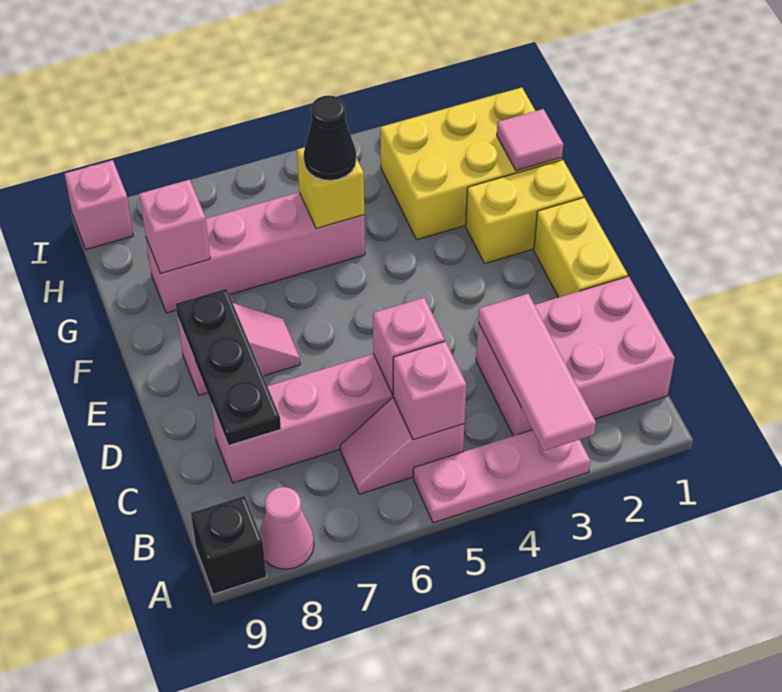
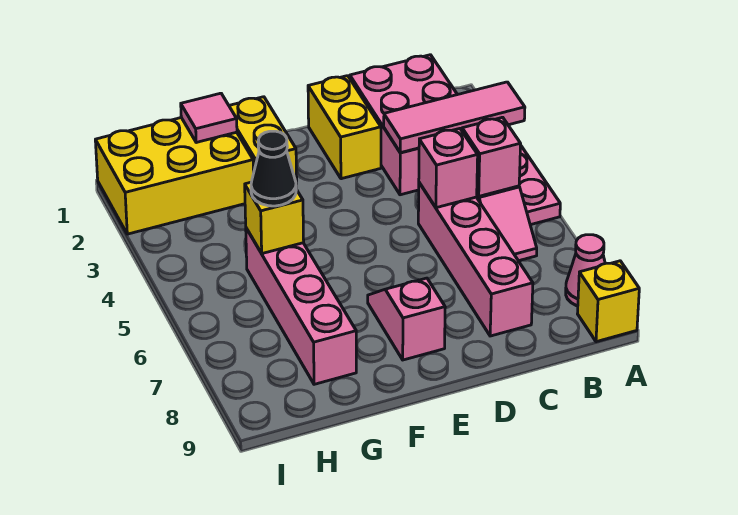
black 1x1 brick [191,496,266,594] -> yellow 1x1 brick [578,261,639,342]
black 1x3 plate [176,289,281,446] -> none
yellow 1x2 brick [534,198,628,297] -> yellow 1x2 brick turned to [308,76,381,179]
yellow 2x3 brick [381,88,562,240] -> yellow 2x3 brick turned to [95,118,254,234]
pink 1x1 brick [139,180,210,274] -> none
pink 1x1 brick [65,160,133,249] -> none

